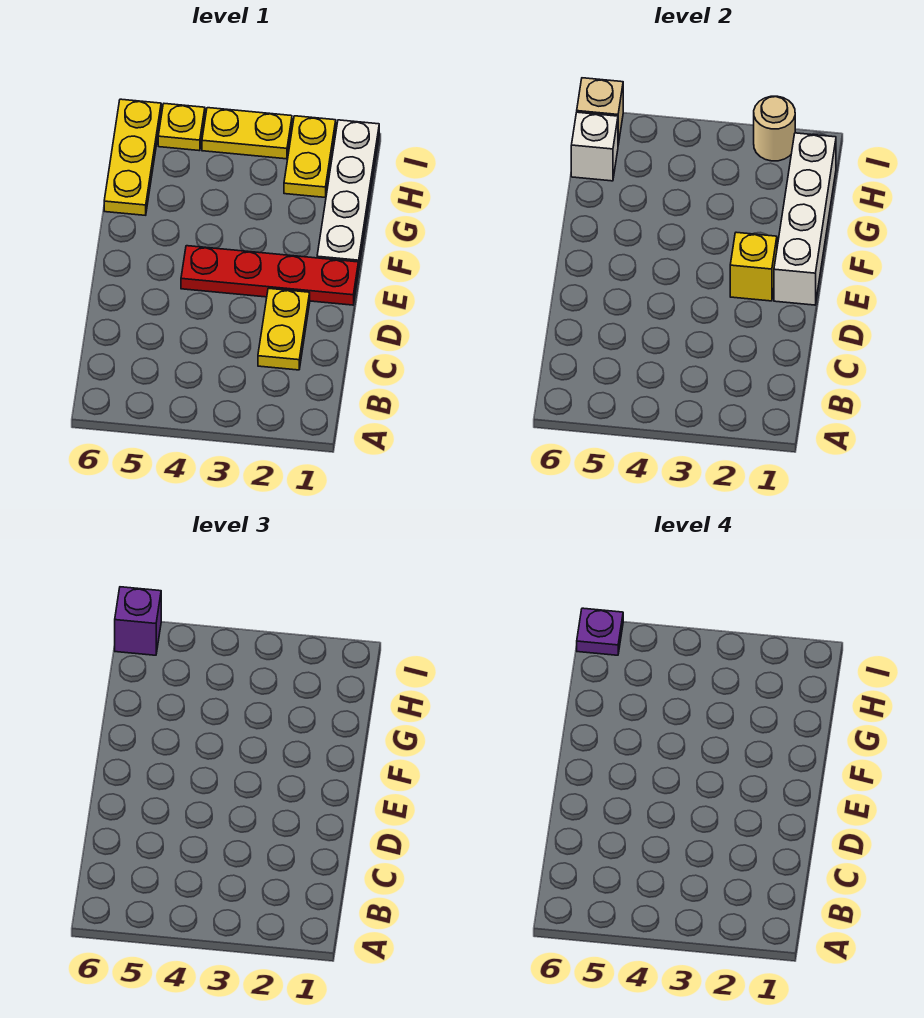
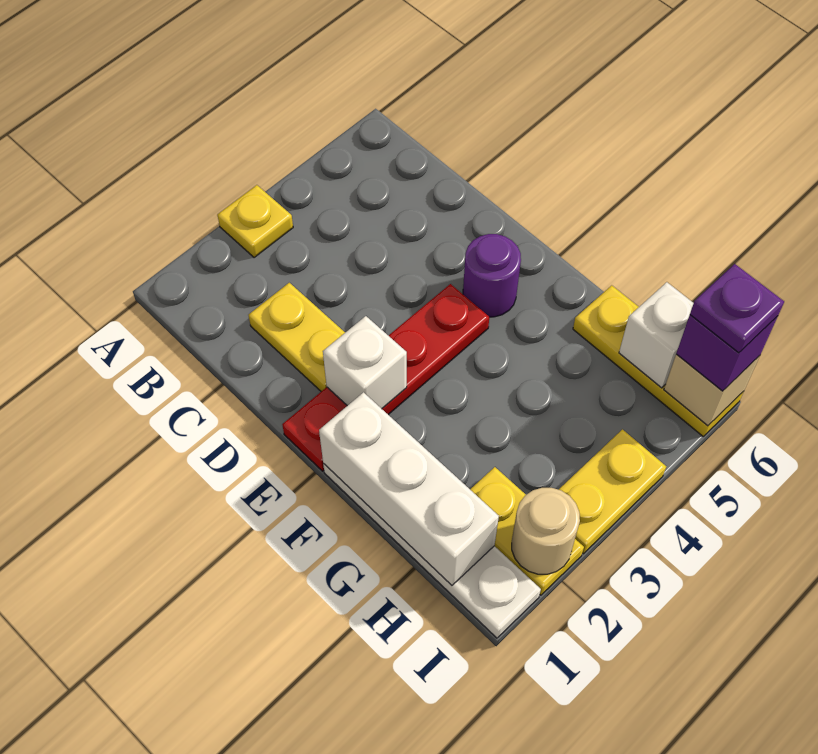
white 1x4 brick [774,133,836,305] -> white 1x3 brick [319,392,499,585]
yellow 1x1 brick [730,232,777,301] -> white 1x1 brick [323,316,407,409]
none -> purple 1x1 round brick [463,234,521,317]
yellow 1x1 plate [158,104,205,151] -> yellow 1x1 plate moved to [217,185,293,258]

